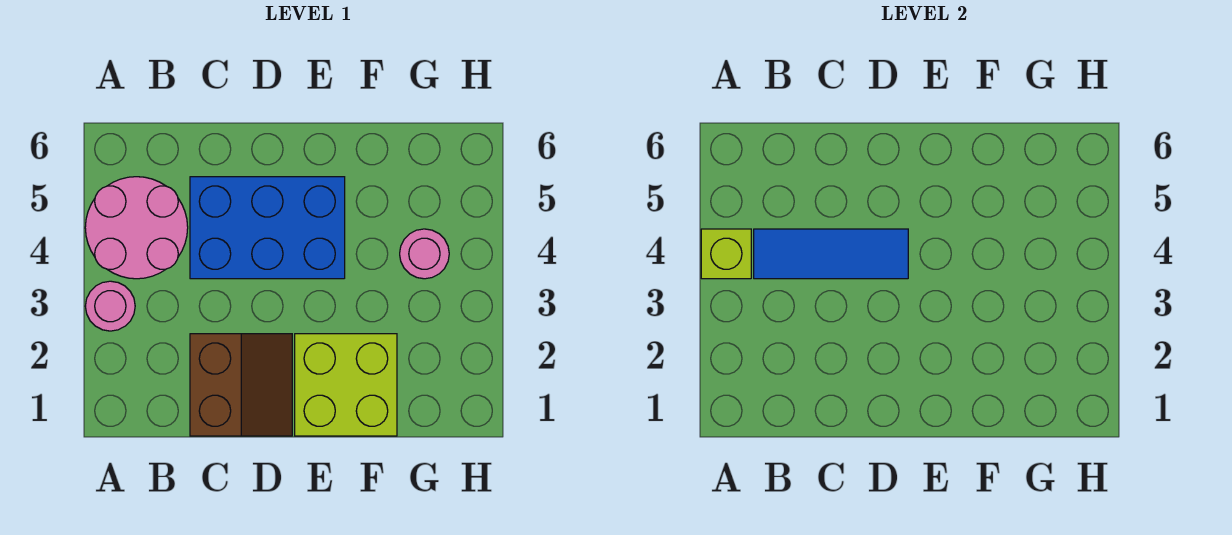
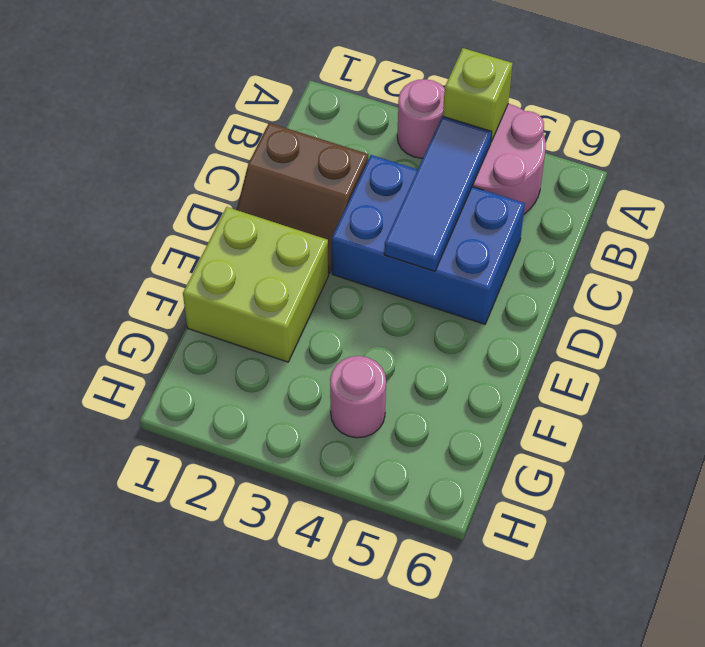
blue 2x3 brick [190,177,345,279] -> blue 2x3 brick turned to [332,155,525,324]

